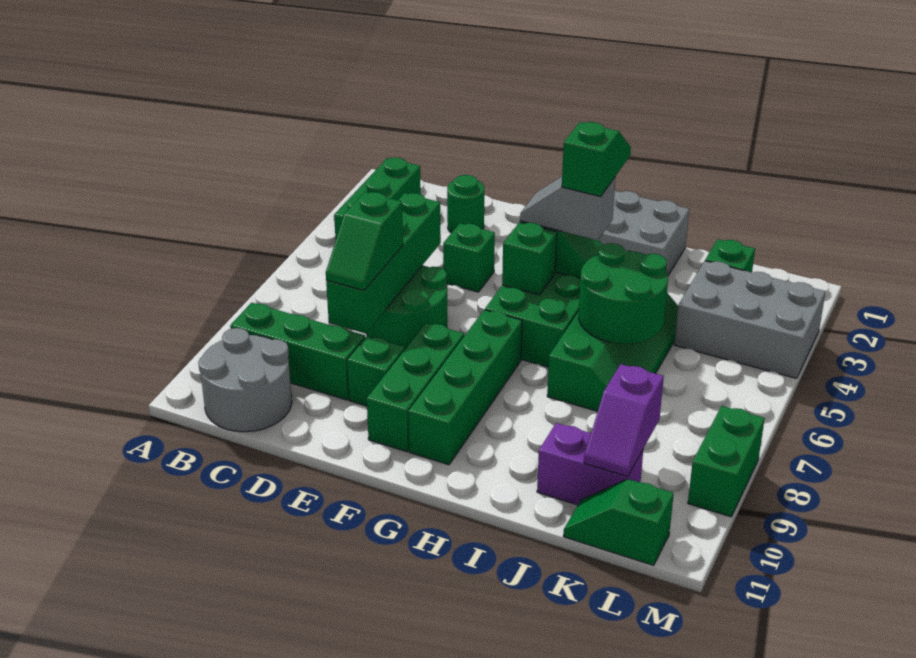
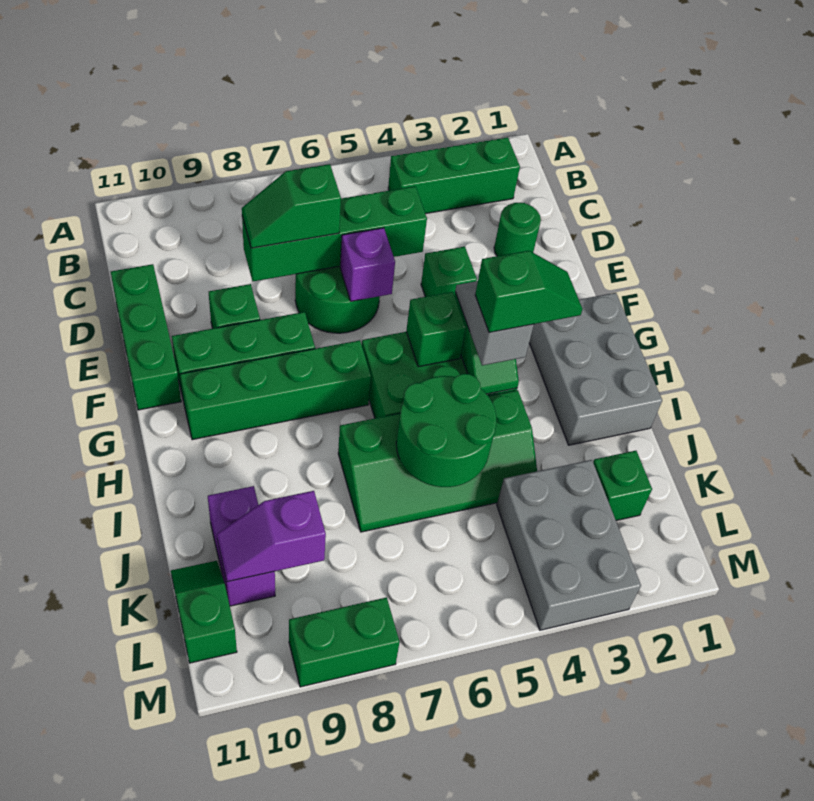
green 1x3 brick [230,303,365,400] -> green 1x3 brick moved to [111,264,181,410]
grey 2x2 round brick [198,328,292,432] -> none
none -> purple 1x1 brick [340,228,395,301]

